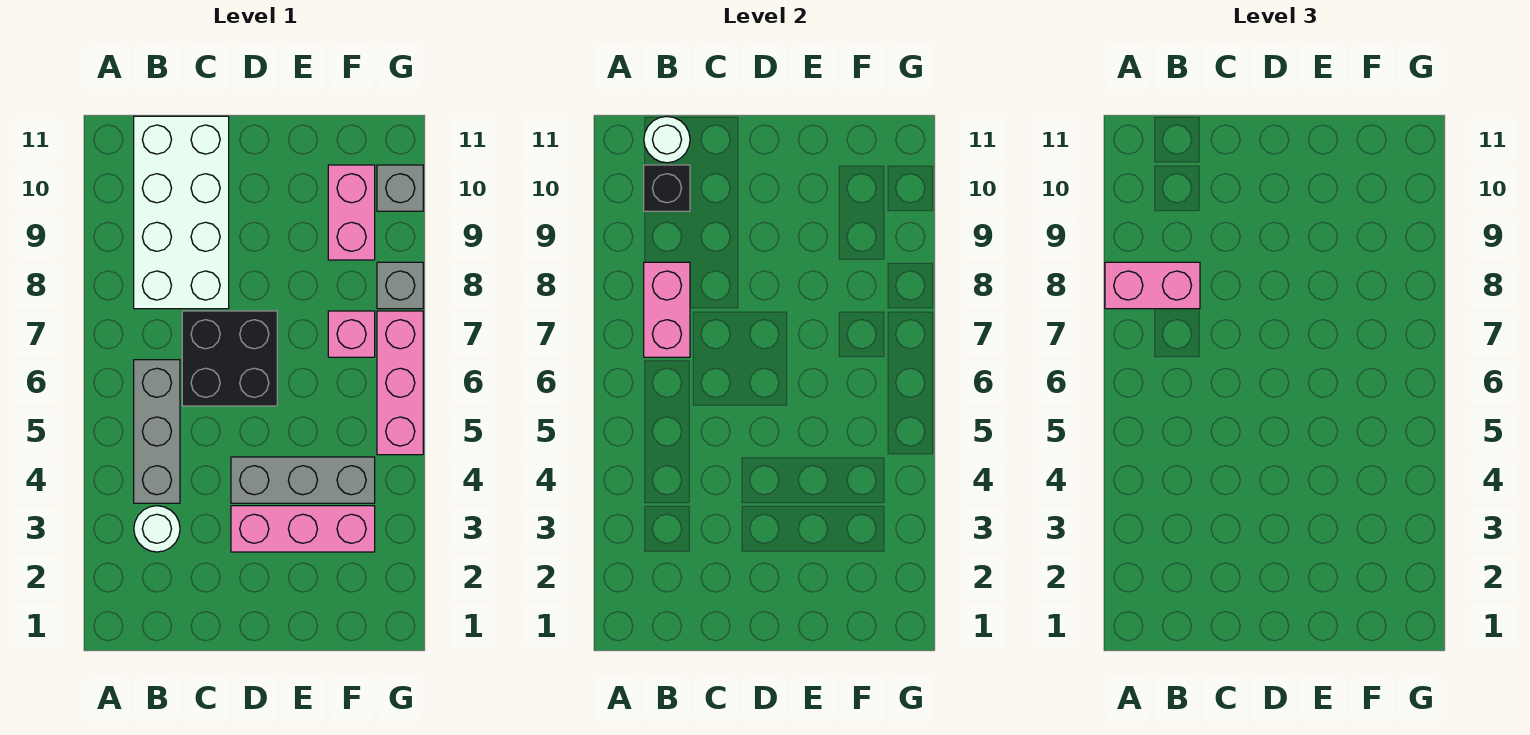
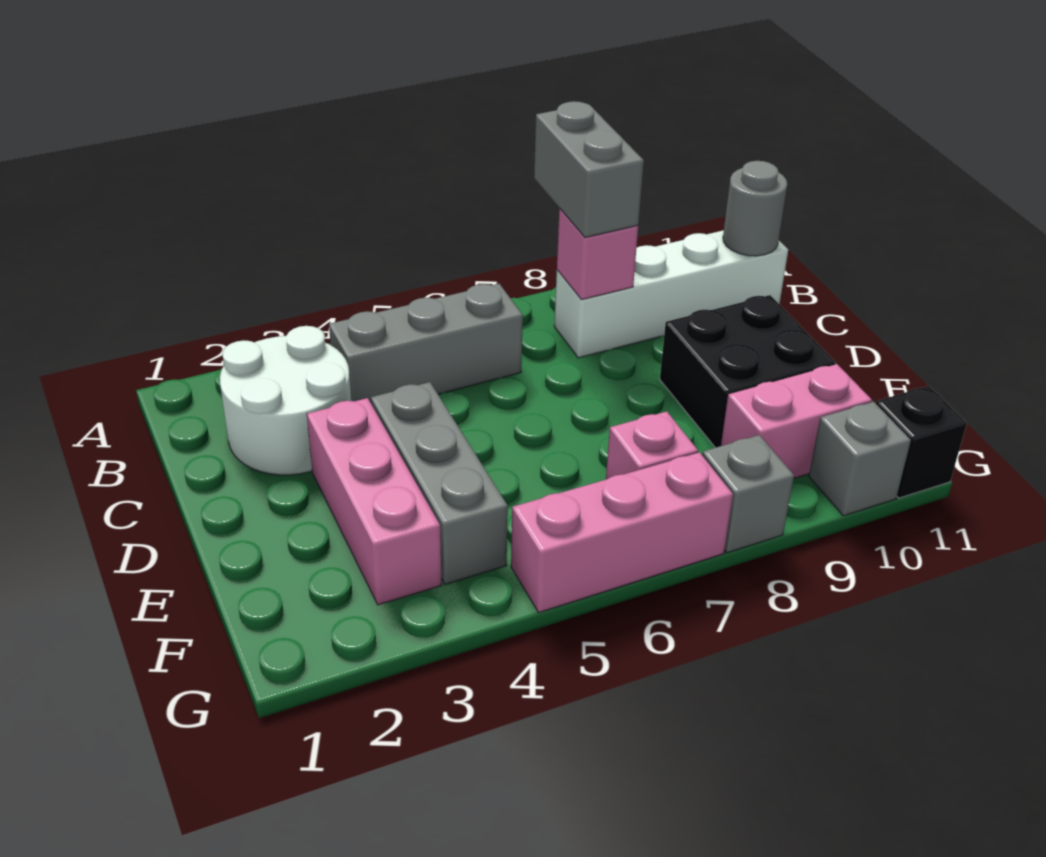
pink 1x2 brick [1105,262,1200,309] -> grey 1x2 brick [534,101,644,238]
white 1x1 round brick [134,506,180,552] -> white 2x2 round brick [220,326,351,475]
pink 1x2 brick [644,262,690,357] -> pink 1x1 brick [557,209,638,300]
white 2x4 brick [134,116,229,309] -> white 1x4 brick [554,230,788,358]
black 1x1 brick [644,165,690,211] -> black 1x1 brick moved to [876,386,967,498]
white 1x1 round brick [644,117,690,163] -> grey 1x1 round brick [723,161,787,256]
black 2x2 brick [182,311,277,406] -> black 2x2 brick moved to [660,295,836,448]

